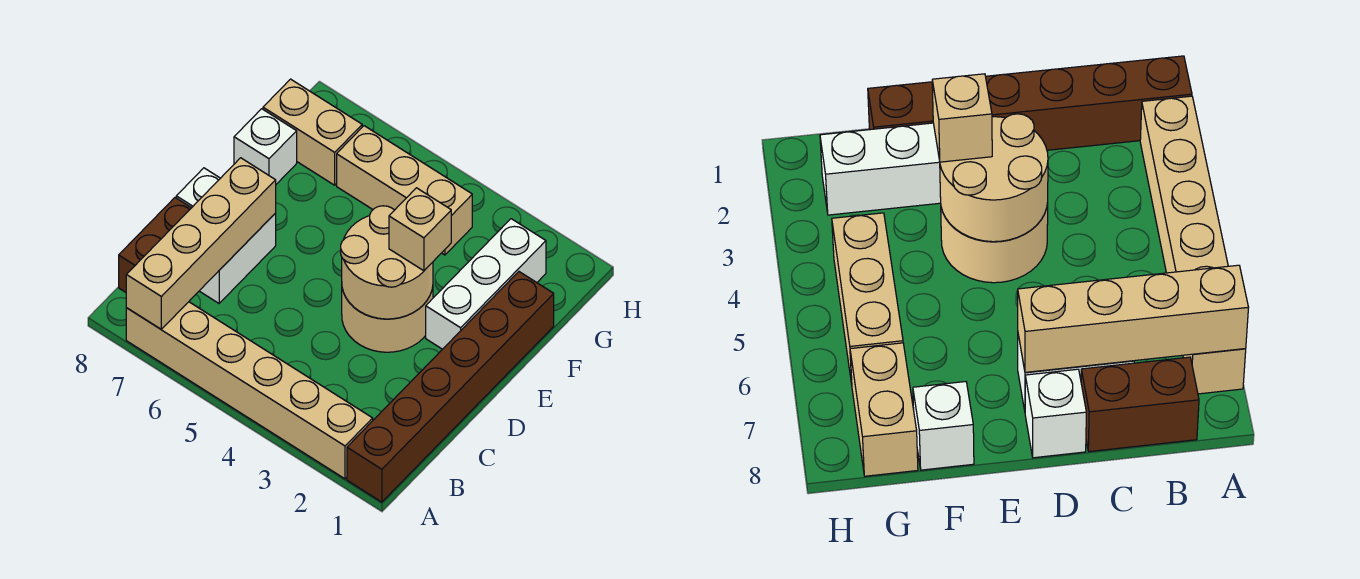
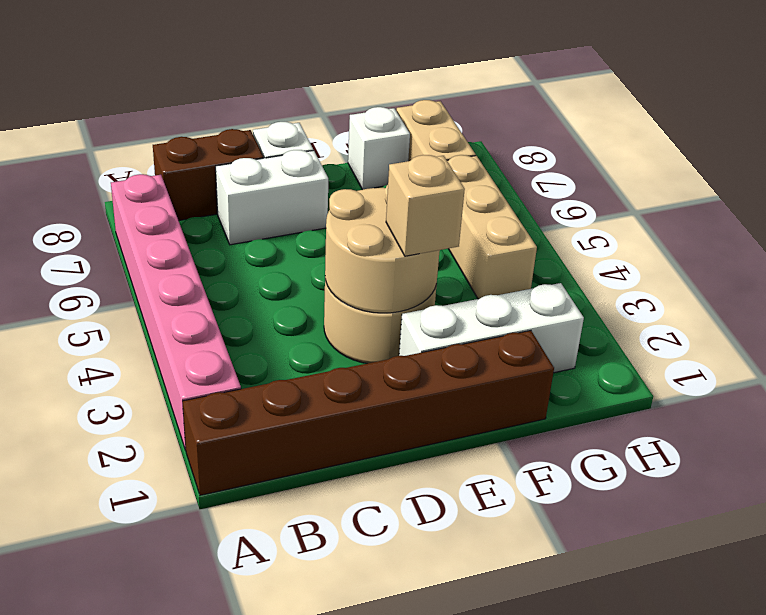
tan 1x6 brick [126,302,373,479] -> pink 1x6 brick [111,174,241,450]
tan 1x4 brick [126,158,276,329] -> none

